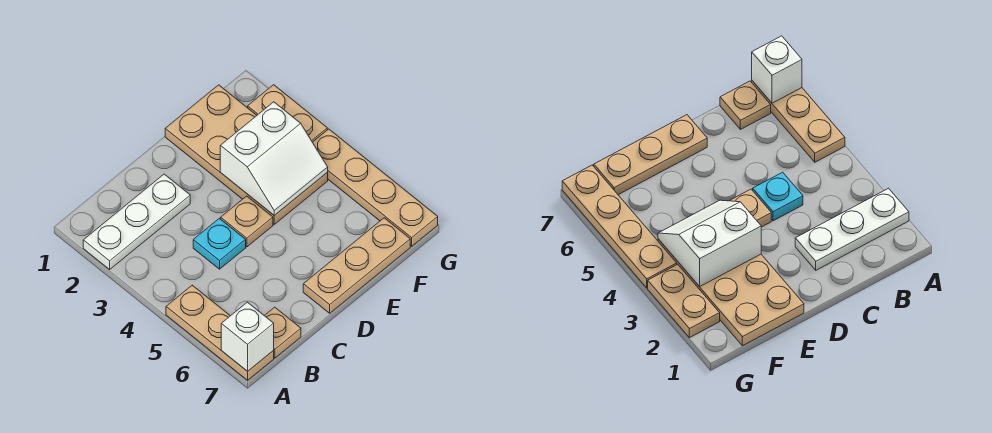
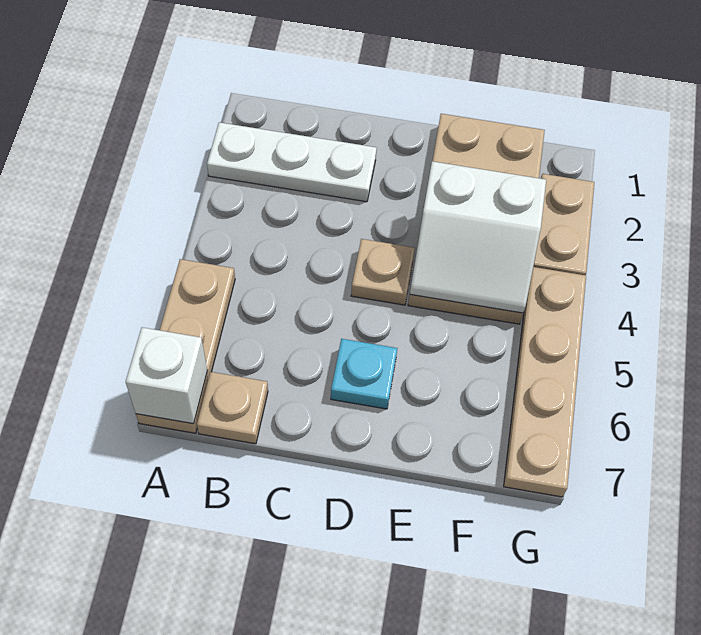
cyan 1x1 plate [193,218,246,269] -> cyan 1x1 plate moved to [331,339,397,409]
tan 1x3 plate [303,218,410,313] -> none

